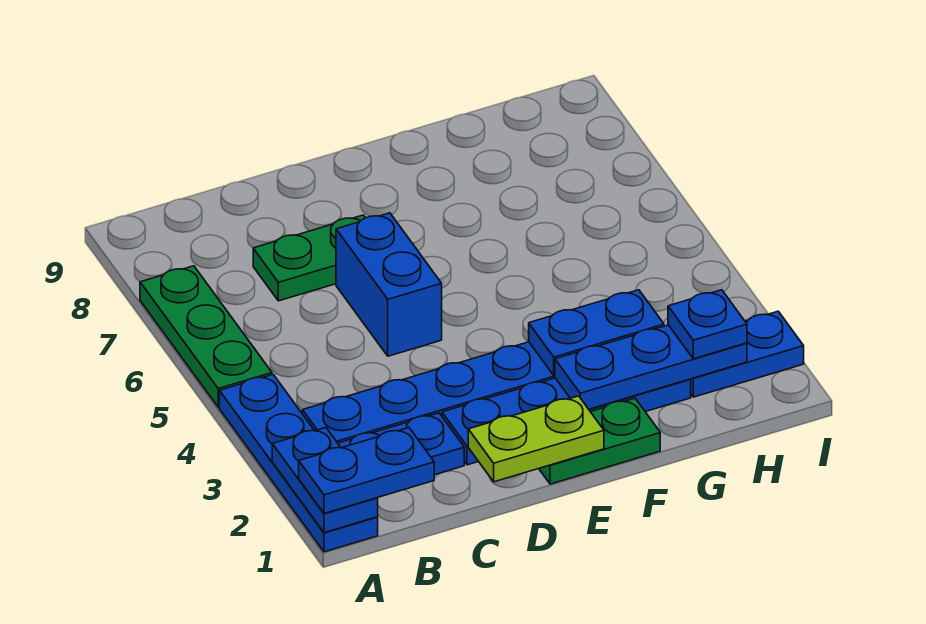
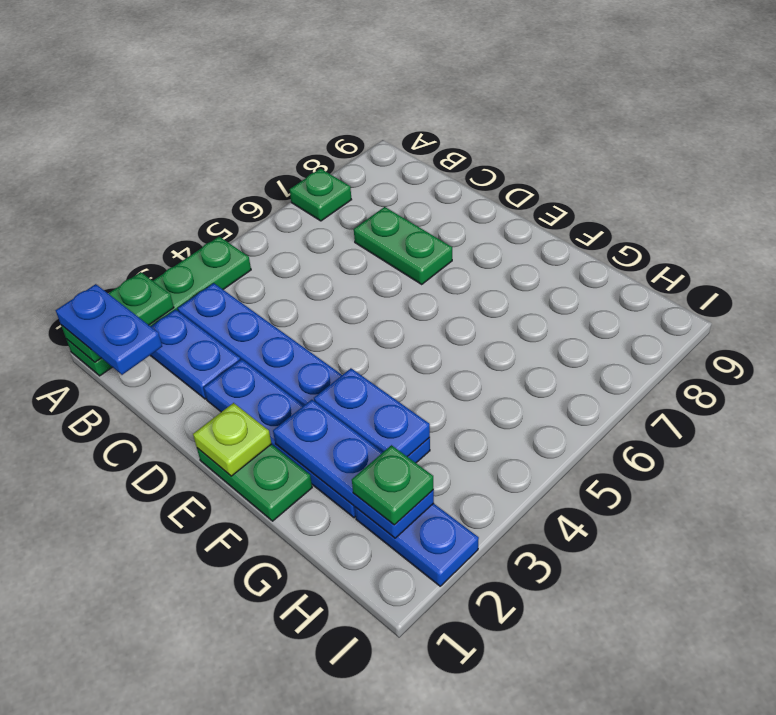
blue 1x4 plate [219,375,378,552] -> green 1x4 plate [66,237,251,376]
blue 1x2 plate [272,428,378,533] -> green 1x2 plate [61,272,174,362]
green 1x3 plate [140,266,272,407] -> green 1x1 plate [290,169,352,221]
lime 1x2 plate [468,396,604,482] -> lime 1x1 plate [193,403,272,476]
blue 1x2 brick [336,213,442,356] -> none
blue 1x1 plate [668,290,747,359] -> green 1x1 plate [352,445,434,525]

